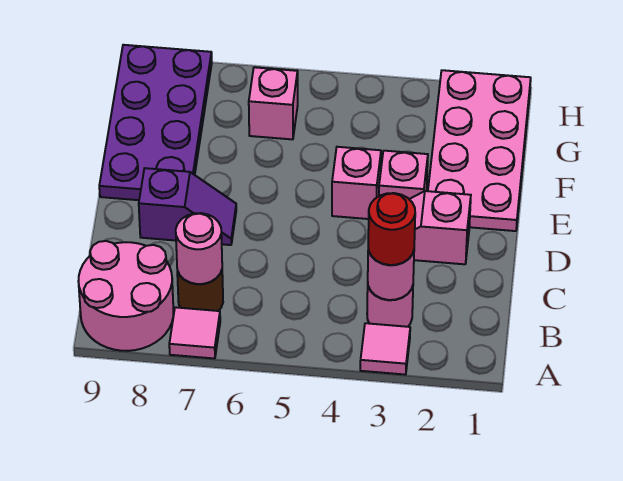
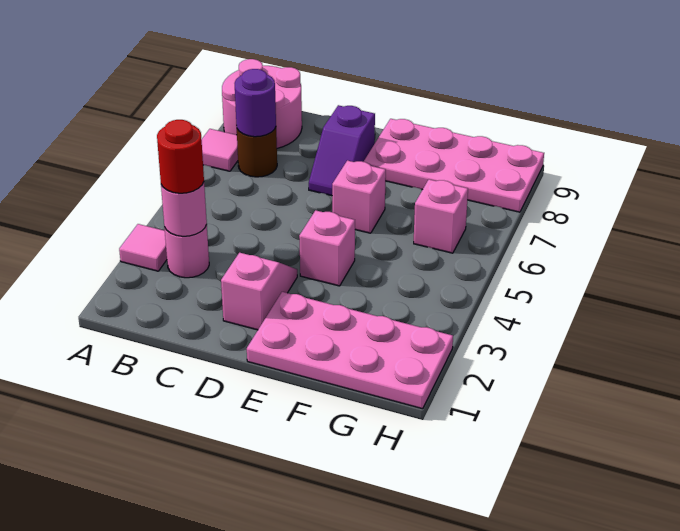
pink 1x1 round brick [176,213,222,284] -> purple 1x1 round brick [235,69,276,137]
pink 1x1 brick [379,151,428,199] -> pink 1x1 brick moved to [332,160,386,233]
purple 2x4 plate [99,45,212,200] -> pink 2x4 plate [364,119,544,212]

